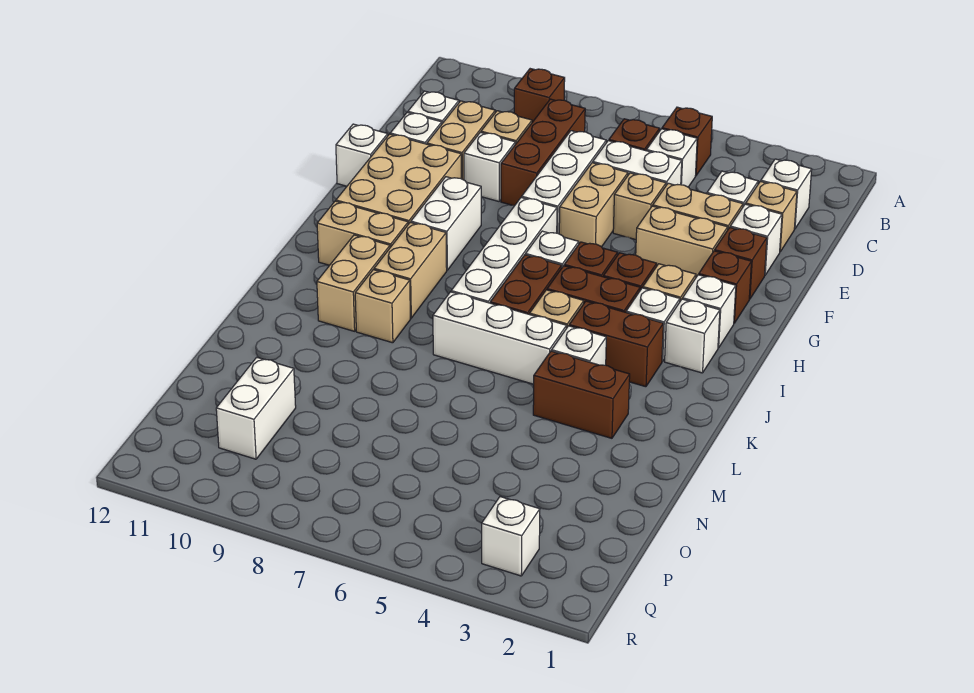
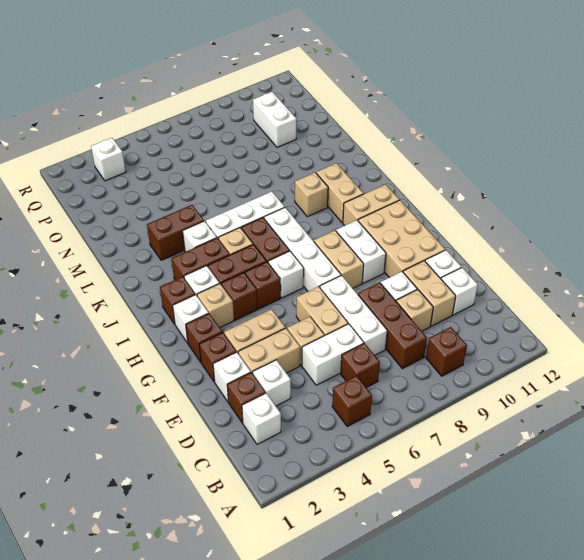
white 1x1 brick [646,129,697,187] -> none
tan 1x1 brick [746,181,797,252] -> brown 1x1 brick [227,372,266,423]
white 1x1 brick [336,124,388,186] -> none
white 1x1 brick [665,299,720,373] -> brown 1x1 brick [160,277,195,324]
tan 1x2 brick [374,222,447,318] -> tan 1x2 brick moved to [314,230,364,288]

